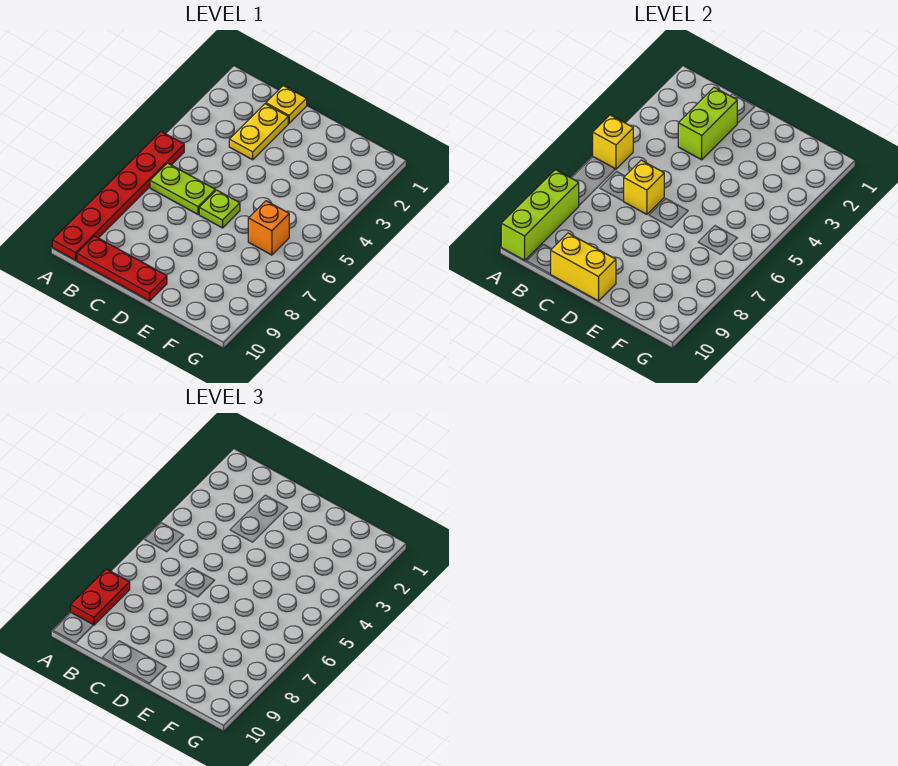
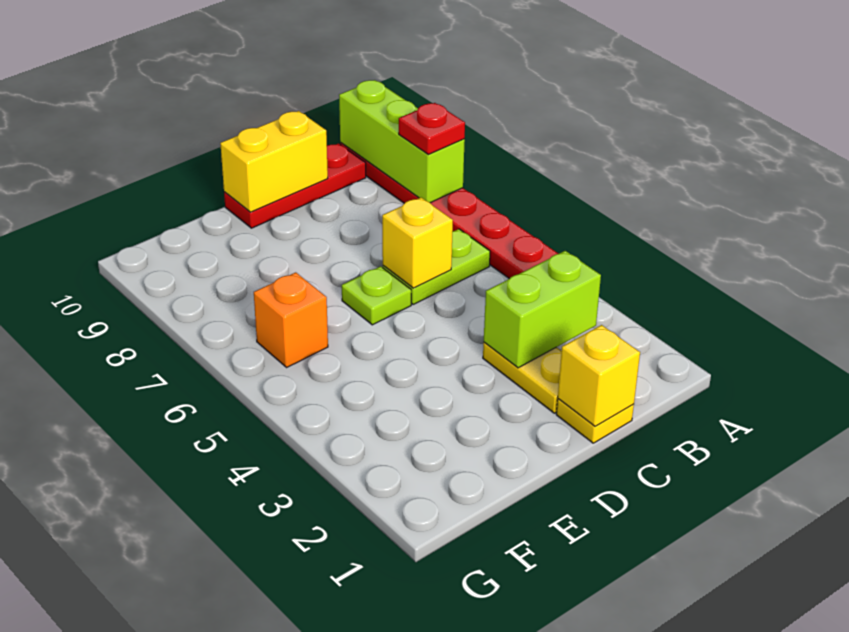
yellow 1x1 brick [593,115,633,169] -> yellow 1x1 brick moved to [558,325,640,426]
red 1x2 plate [71,569,130,625] -> red 1x1 plate [399,103,465,155]
lime 1x2 brick [678,87,737,160] -> lime 1x2 brick turned to [484,251,601,368]

